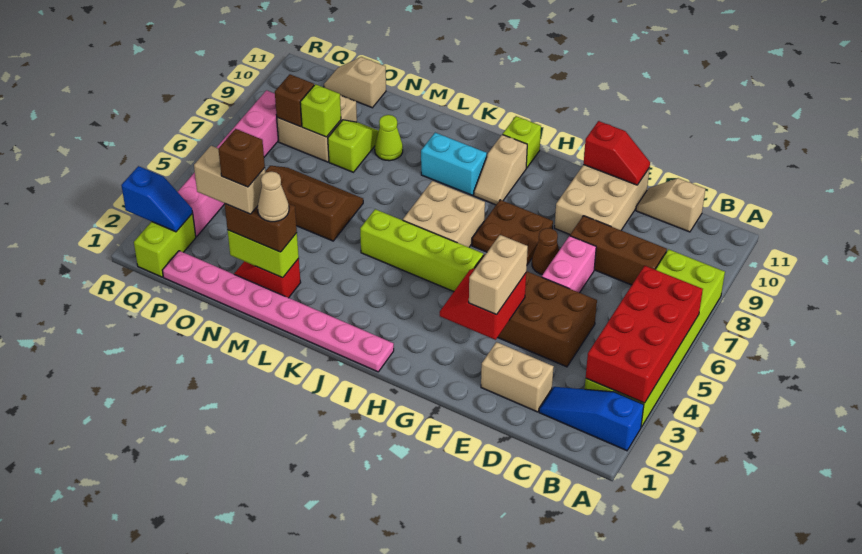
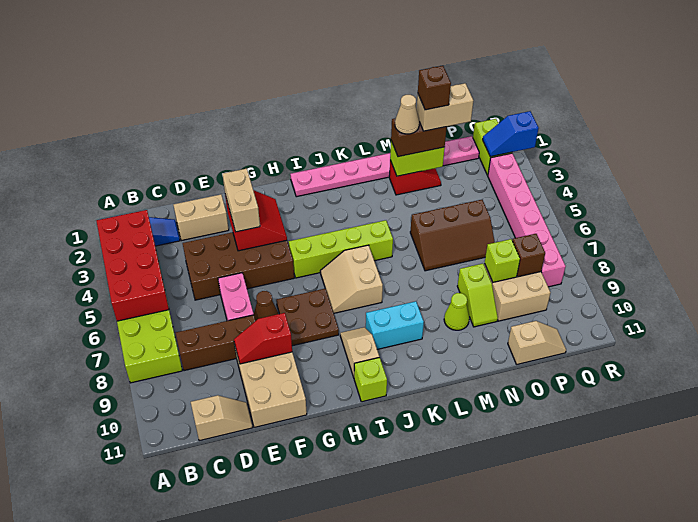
red 1x2 slope [584,121,650,185] -> red 1x2 slope moved to [234,313,292,364]
tan 2x2 brick [403,181,485,247] -> tan 2x2 slope [320,245,383,313]

